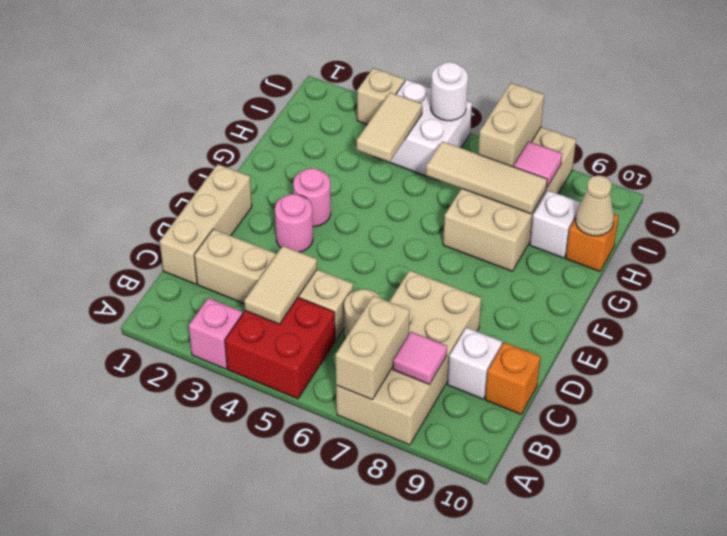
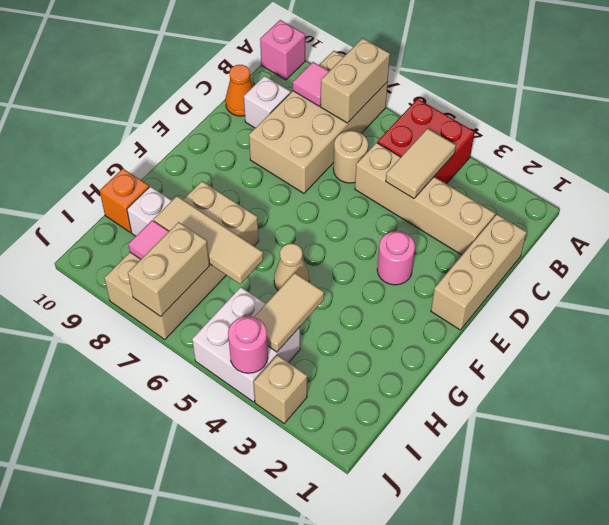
pink 1x1 brick [189,298,243,369] -> pink 1x1 brick moved to [260,20,305,80]
orange 1x1 brick [485,342,541,414] -> orange 1x1 cone [225,65,253,116]
pink 1x1 round brick [293,168,331,227] -> pink 1x1 round brick moved to [228,316,268,373]
tan 1x1 cone [576,175,614,236] -> tan 1x1 cone moved to [274,244,309,290]
white 1x1 round brick [431,62,468,121] -> none

